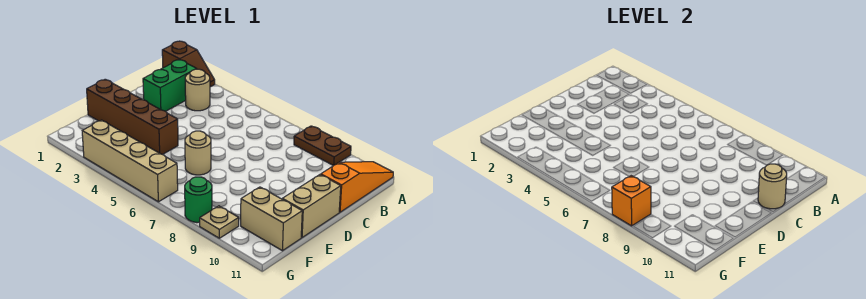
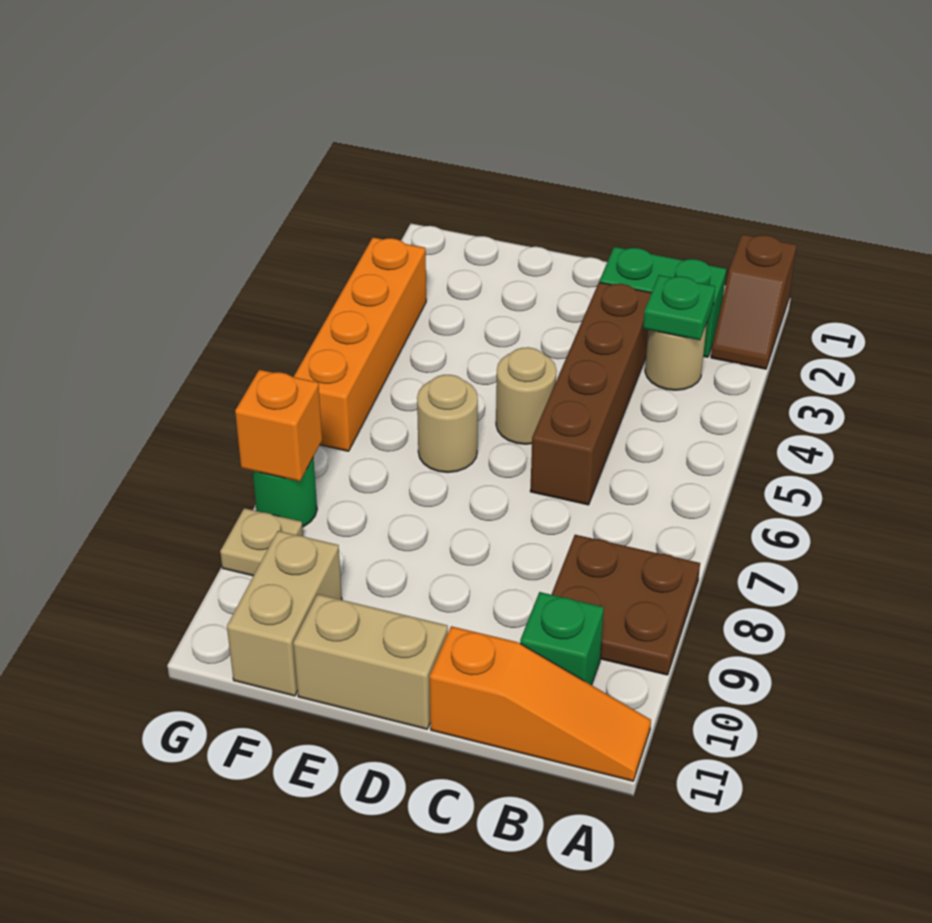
brown 1x2 plate [294,126,351,166] -> brown 2x2 plate [551,535,700,675]
none -> green 1x1 plate [643,275,715,340]
none -> green 1x1 brick [520,592,604,685]
tan 1x1 round brick [758,164,787,209] -> tan 1x1 round brick moved to [496,347,556,444]
brown 1x4 brick [87,79,178,155] -> brown 1x4 brick moved to [530,282,651,505]
tan 1x4 brick [82,120,178,202] -> orange 1x4 brick [294,237,426,451]

